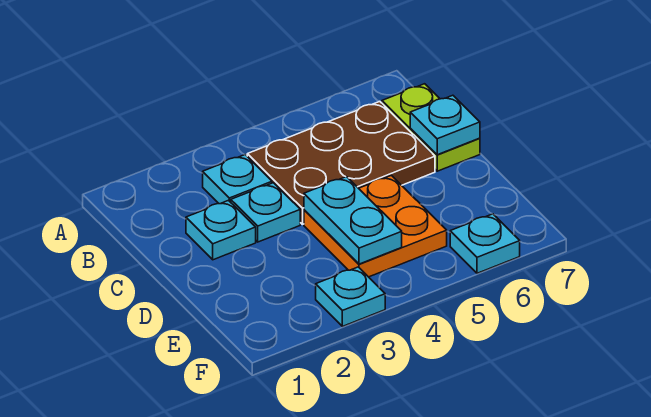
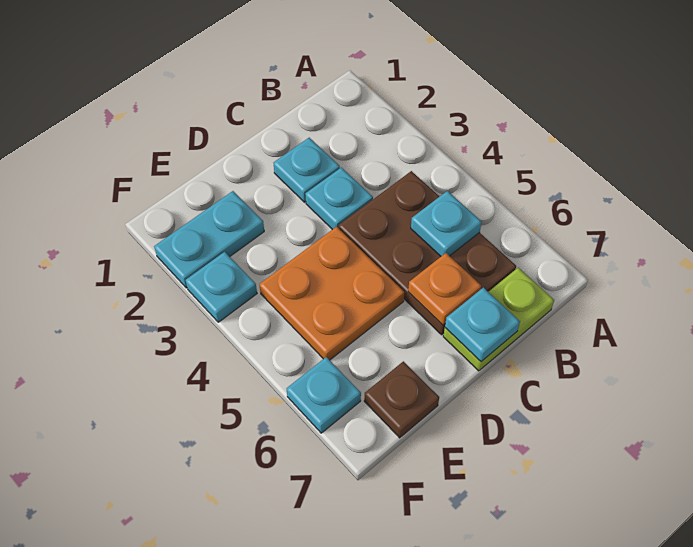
cyan 1x1 plate [203,155,272,204] -> cyan 1x1 plate moved to [411,191,482,256]
none -> orange 1x1 plate [408,253,481,325]
cyan 1x2 plate [304,177,402,264] -> cyan 1x2 plate moved to [154,191,264,288]
none -> brown 1x1 plate [364,361,439,438]

